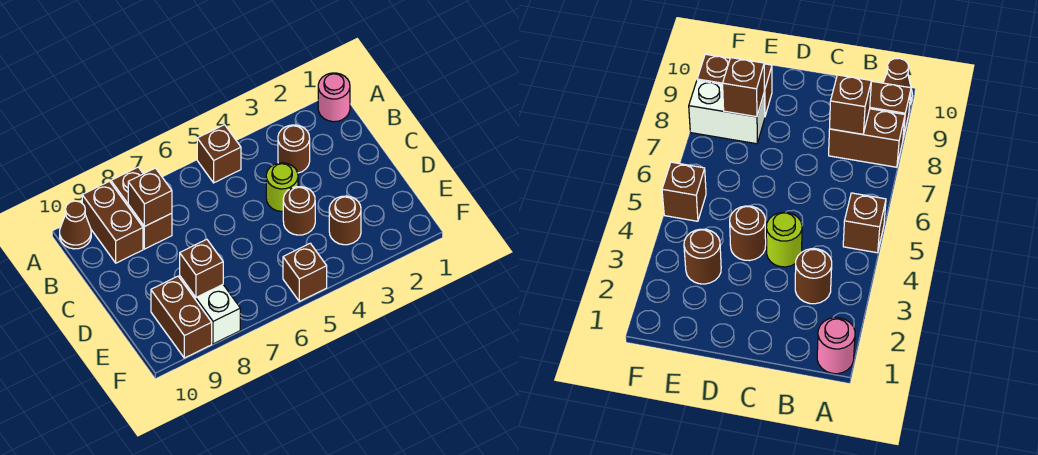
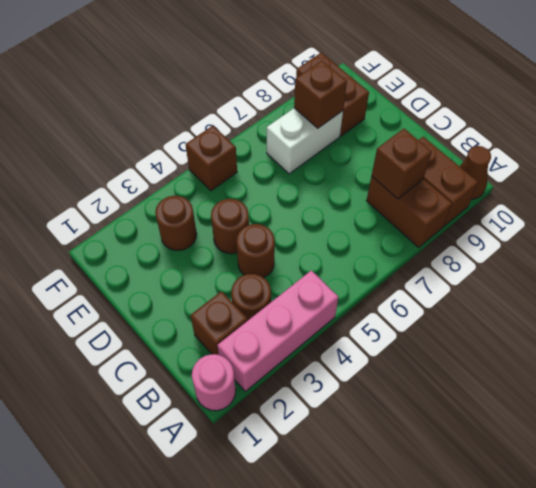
none -> pink 1x3 brick [217,270,338,391]
brown 1x1 brick [197,125,241,183] -> brown 1x1 brick moved to [190,291,248,355]
lime 1x1 round brick [266,163,298,211] -> brown 1x1 round brick [236,224,275,278]
white 1x2 brick [180,276,240,344] -> white 1x2 brick turned to [267,108,343,174]

